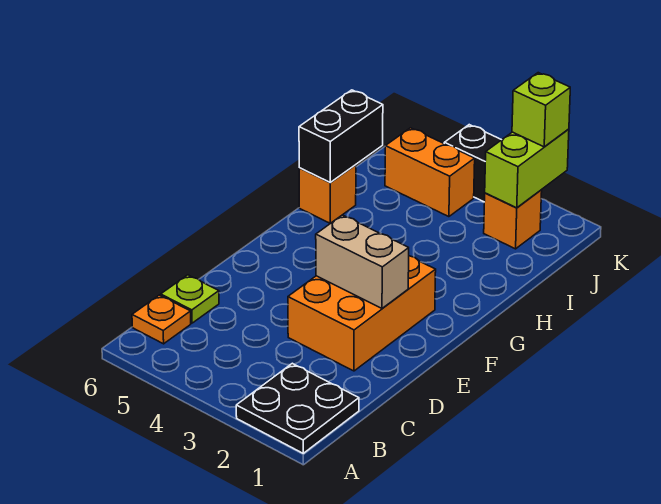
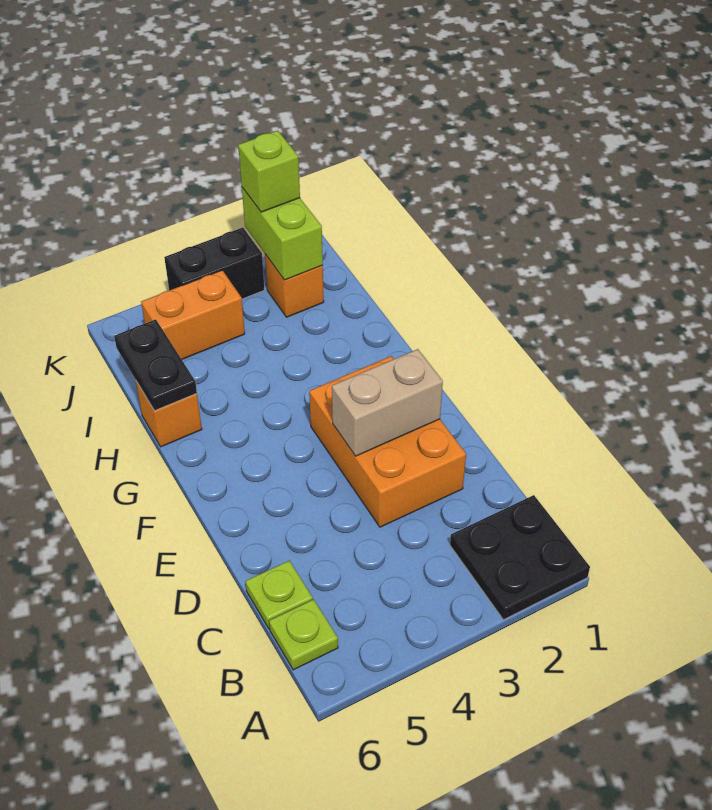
orange 1x1 plate [132,295,191,344] -> lime 1x1 plate [269,599,338,670]
black 1x2 brick [299,90,383,183] -> black 1x2 plate [114,319,197,411]

